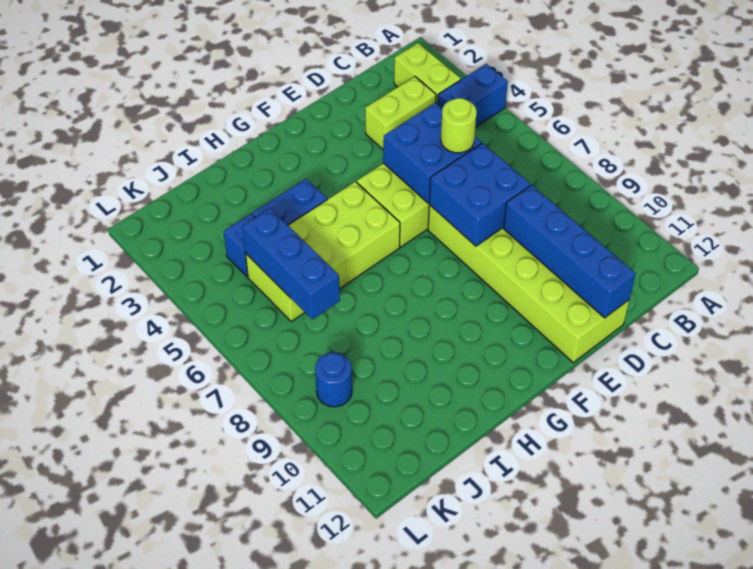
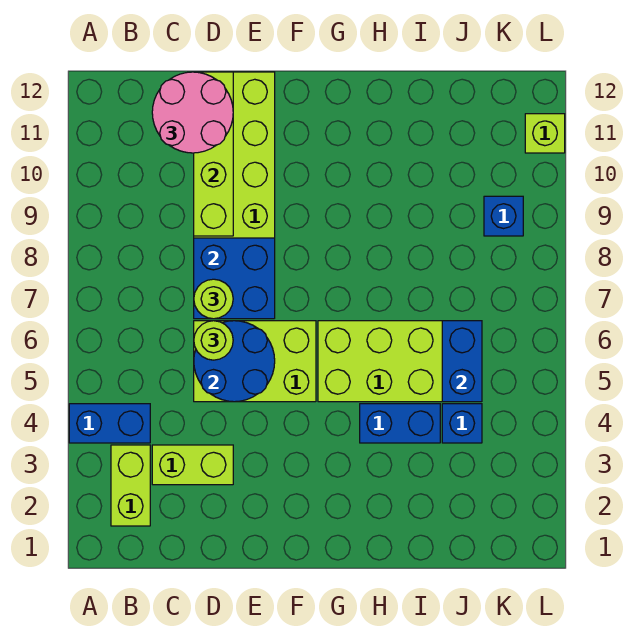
none -> pink 2x2 round brick [152,72,233,153]
blue 2x2 brick [383,103,481,203] -> blue 2x2 round brick [194,321,275,402]
none -> lime 1x1 round brick [194,279,233,319]
blue 1x4 brick [504,185,636,318] -> lime 1x4 brick [194,72,233,236]
blue 1x3 brick [242,209,340,320] -> blue 1x2 brick [442,321,482,402]
blue 1x1 round brick [315,352,352,407] -> blue 1x1 brick [484,196,523,236]
none -> lime 1x1 brick [525,114,565,153]

